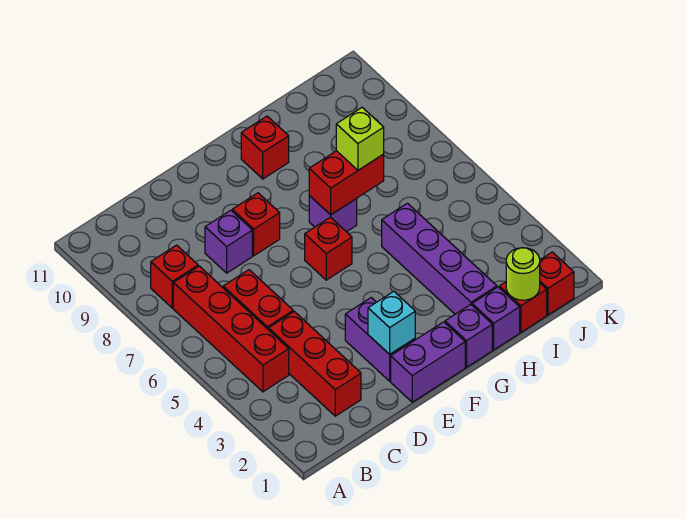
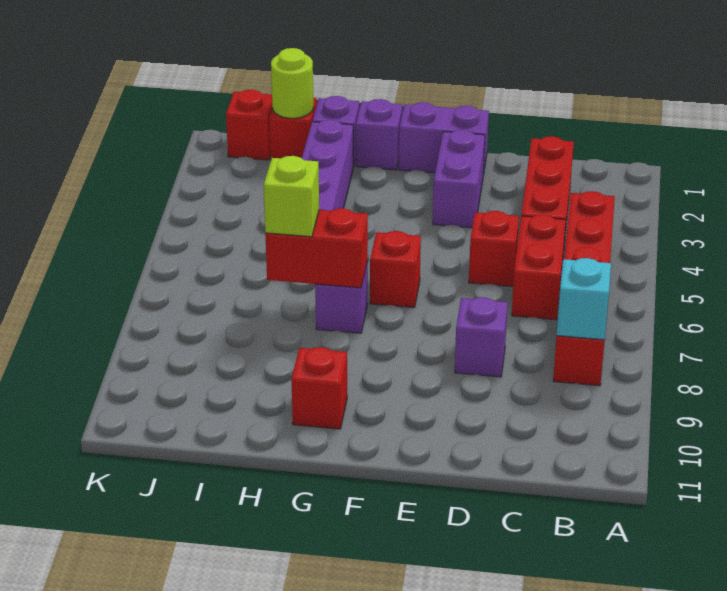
cyan 1x1 brick [368,291,415,354] -> cyan 1x1 brick moved to [557,258,611,340]
red 1x1 brick [232,193,280,256] -> red 1x1 brick moved to [469,211,519,287]

